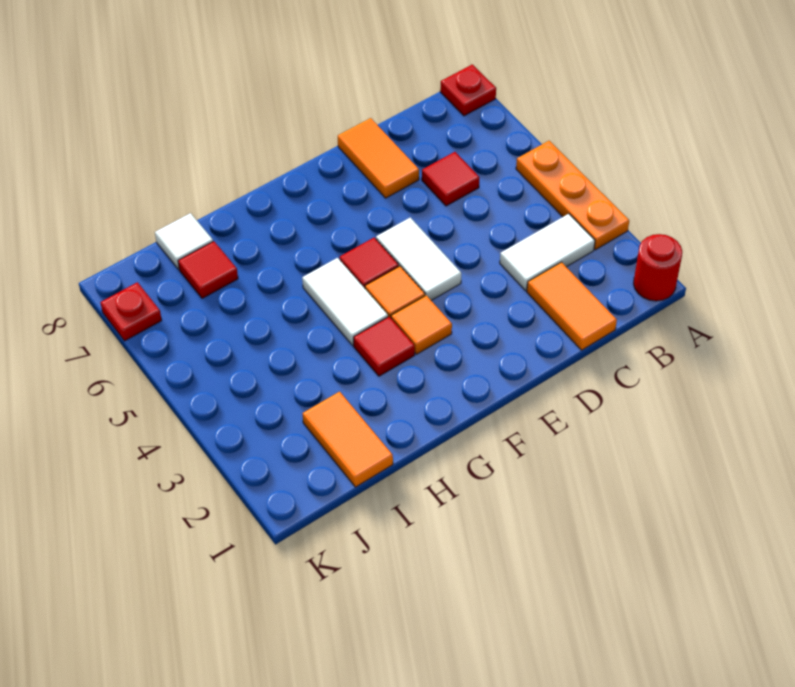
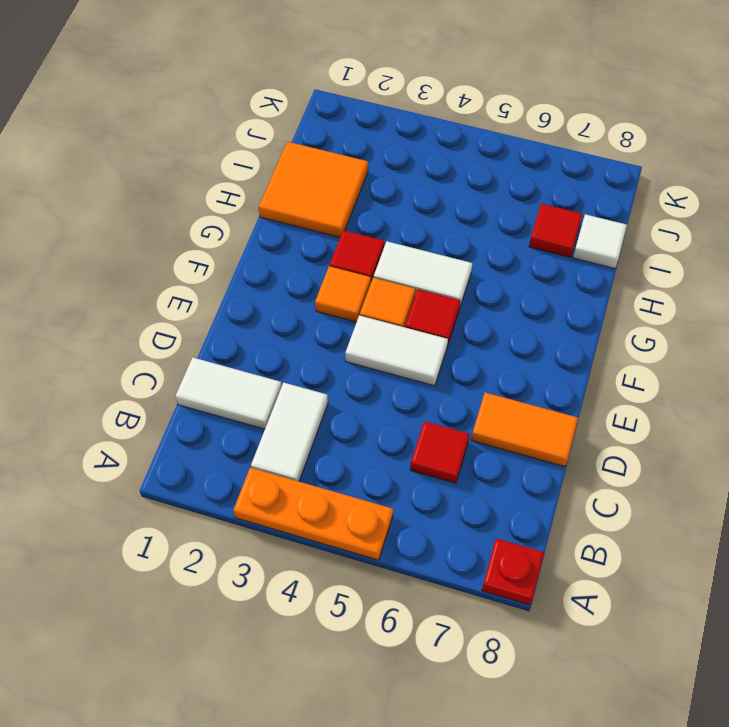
red 1x1 round brick [633,234,682,301] -> none
orange 1x2 tile [527,262,617,350] -> white 1x2 tile [175,357,282,429]
orange 1x2 tile [302,391,393,487] -> orange 2x2 tile [259,142,368,237]
red 1x1 plate [100,282,162,341] -> none

